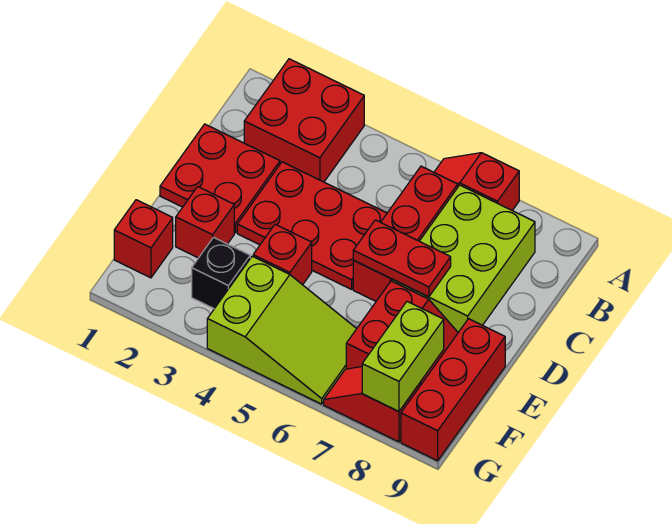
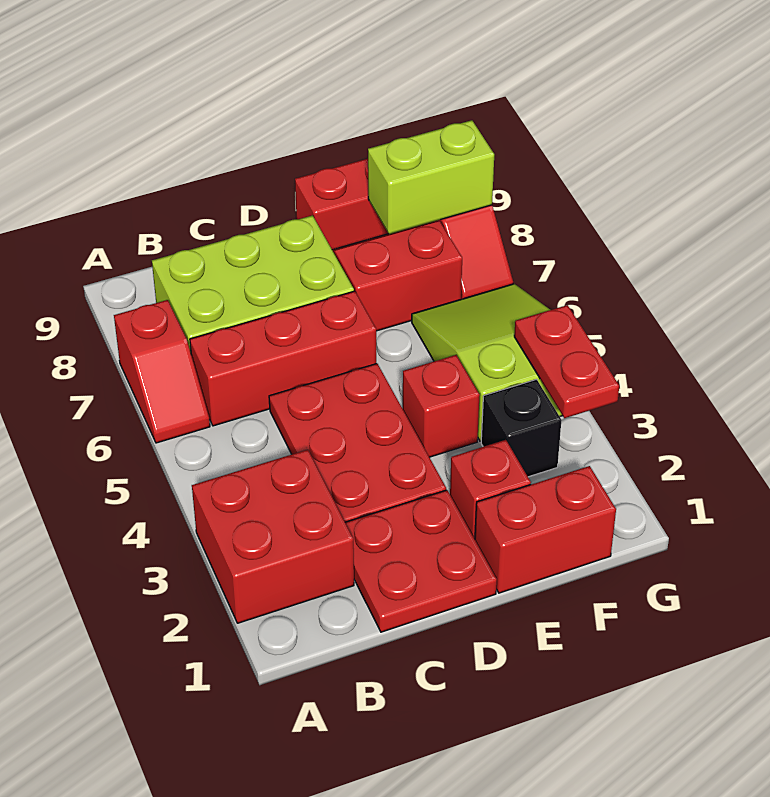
red 1x2 plate [353,220,451,297] -> red 1x2 plate moved to [514,305,619,418]
red 1x1 brick [114,200,173,278] -> red 1x2 brick [475,466,616,593]

